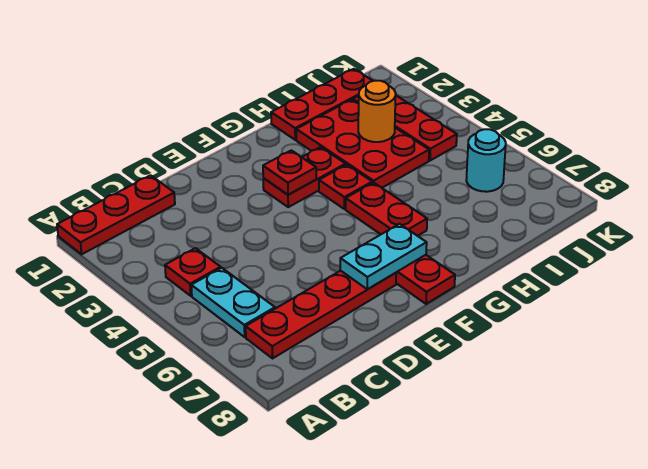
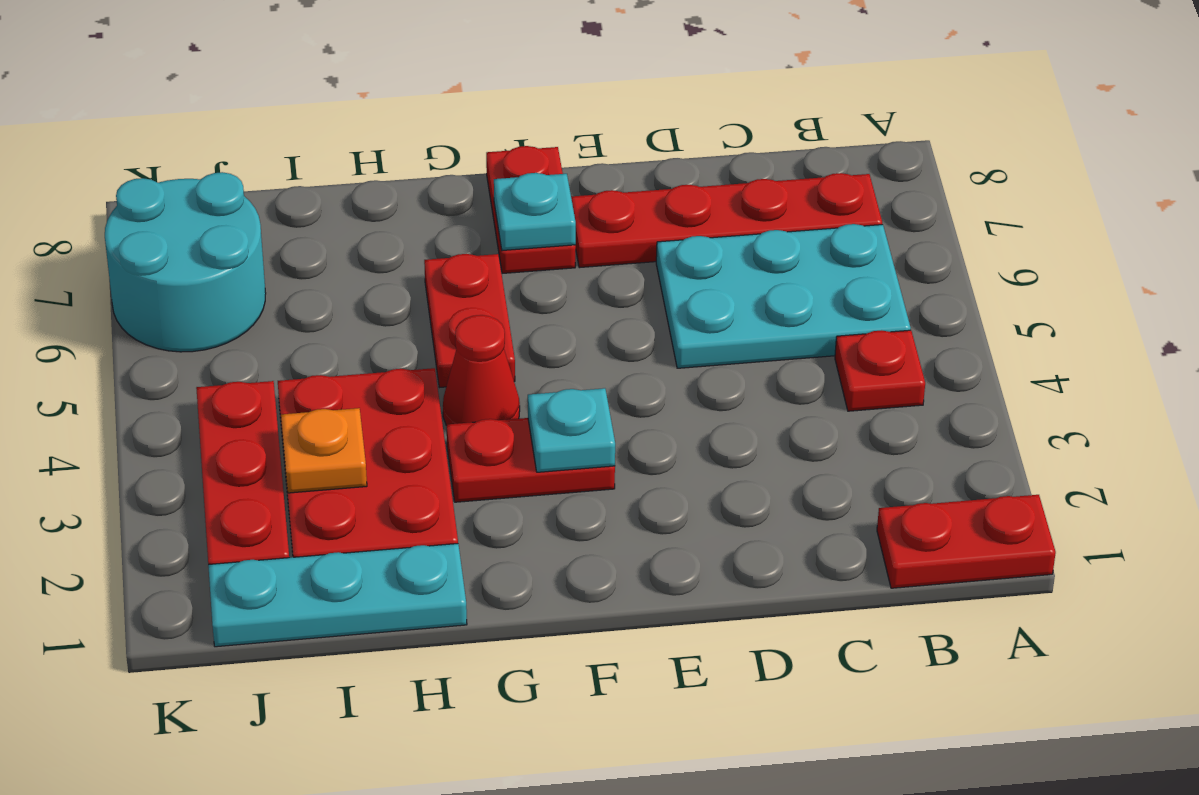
red 1x3 plate [57,175,175,254] -> red 1x2 plate [877,495,1056,588]
cyan 1x2 plate [191,268,275,337] -> cyan 2x3 plate [656,224,911,368]
cyan 1x2 plate [340,224,427,289] -> cyan 1x1 plate [494,173,576,251]
red 1x1 plate [263,150,316,195] -> cyan 1x1 plate [528,388,615,472]
red 1x1 plate [319,165,372,209] -> red 1x1 cone [443,315,520,426]
red 1x3 plate [271,69,372,140] -> cyan 1x3 plate [208,544,467,647]
orange 1x1 round brick [358,81,396,142] -> orange 1x1 plate [281,408,367,493]
cyan 1x1 round brick [466,129,506,192] -> cyan 2x2 round brick [105,172,266,352]

